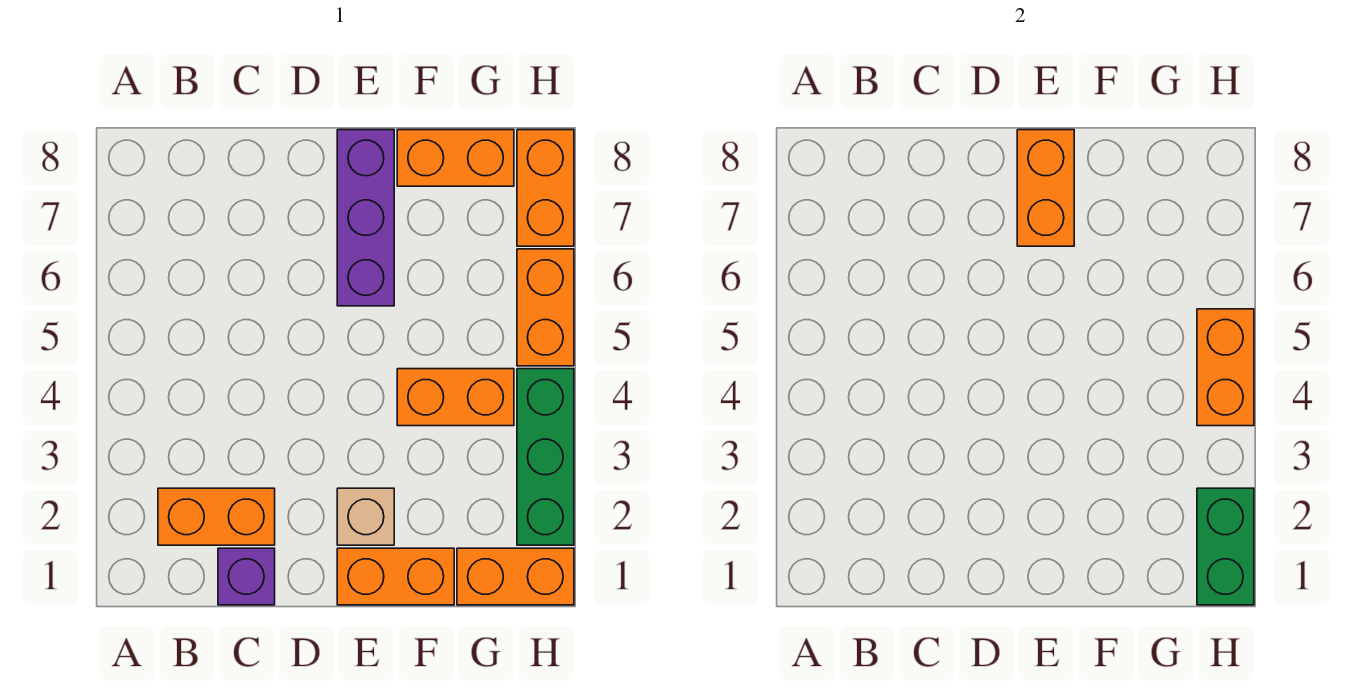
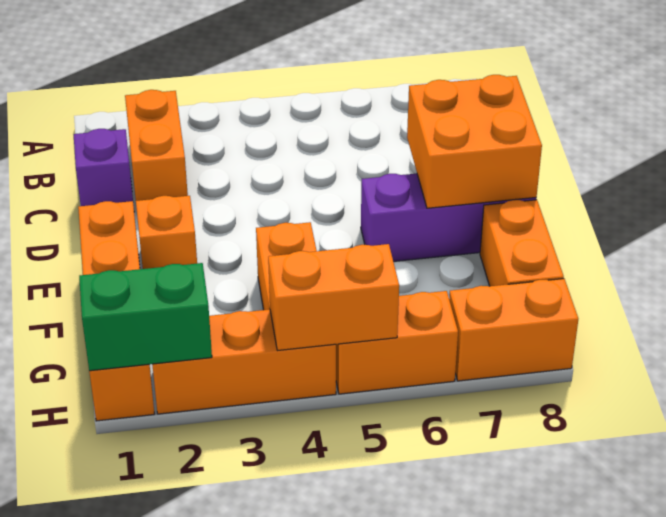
tan 1x1 brick [337,488,394,545] -> orange 1x1 brick [136,196,197,269]
orange 1x2 brick [1017,130,1074,246] -> orange 2x2 brick [407,75,542,208]
green 1x3 brick [517,369,574,545] -> orange 1x3 brick [152,309,336,414]

